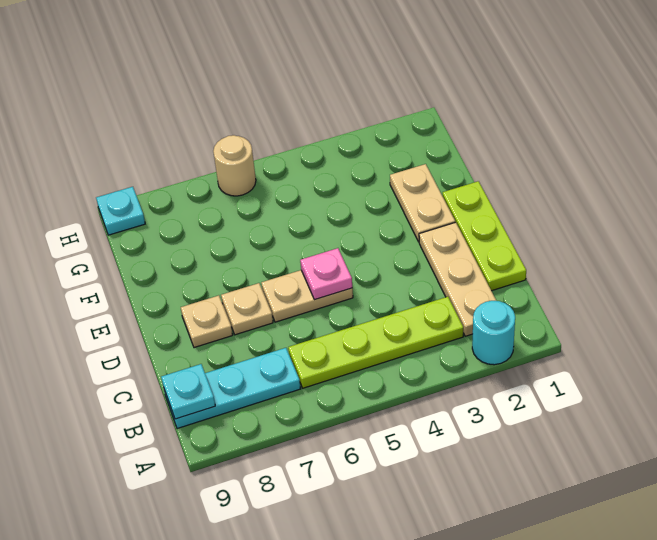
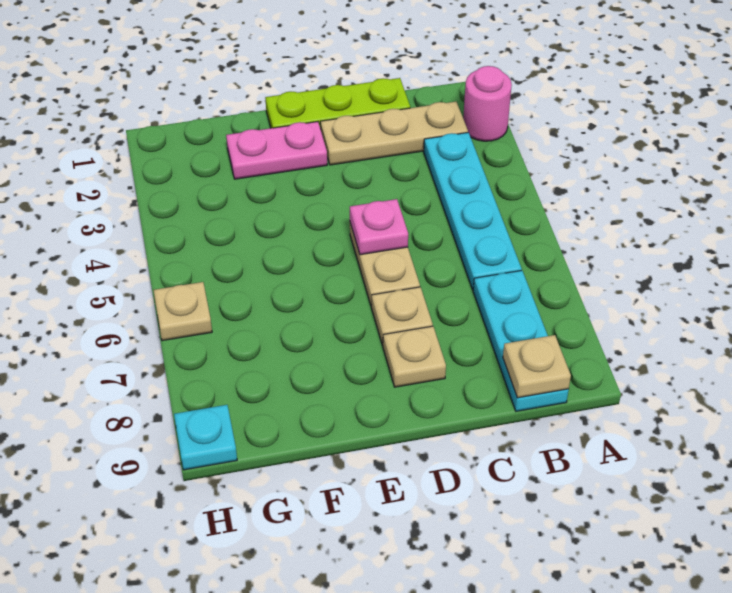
cyan 1x1 round brick [472,301,515,365] -> pink 1x1 round brick [463,66,512,141]
lime 1x4 plate [288,297,463,388] -> cyan 1x4 plate [424,132,522,290]
cyan 1x1 plate [161,364,215,419] -> tan 1x1 plate [503,335,571,398]
tan 1x2 plate [390,164,455,242] -> pink 1x2 plate [226,122,327,179]
tan 1x1 round brick [213,135,256,196] -> tan 1x1 plate [154,282,212,341]

